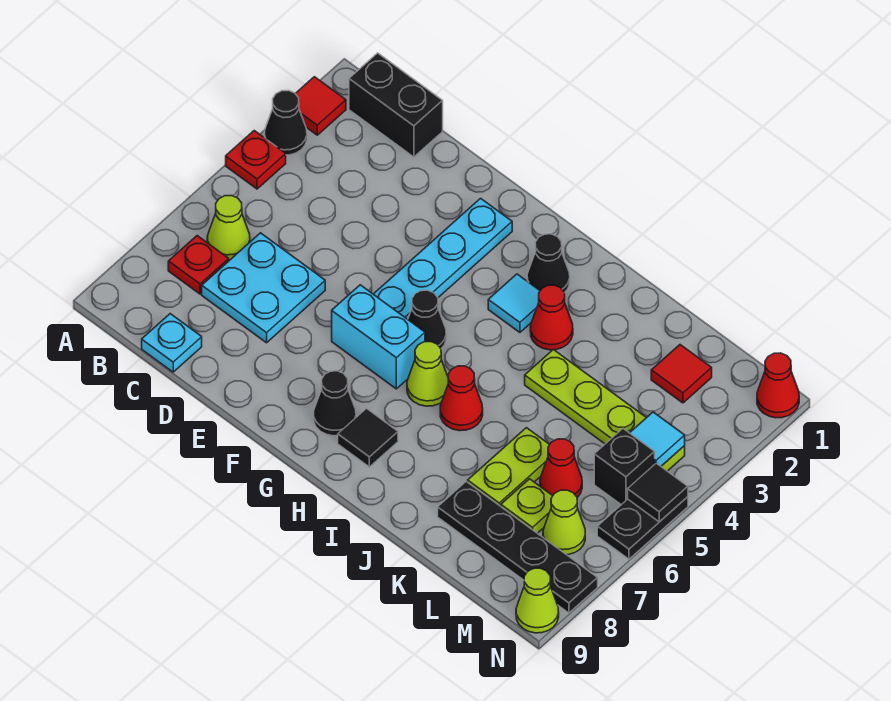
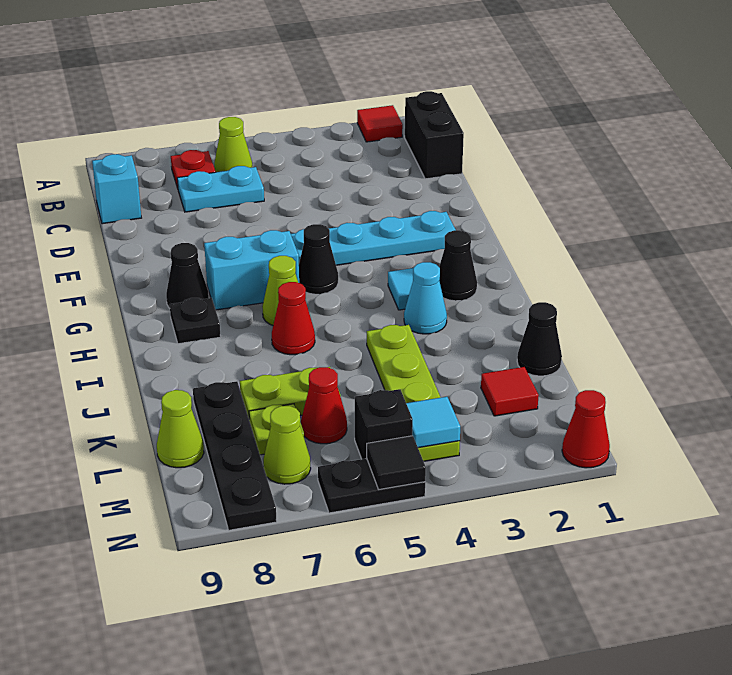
black 1x1 cone [265,90,307,155] -> black 1x1 cone moved to [517,302,562,376]
red 1x1 plate [226,131,286,189] -> none
cyan 2x2 plate [202,233,325,343] -> cyan 1x2 plate [177,166,264,212]
cyan 1x1 plate [142,314,202,372] -> cyan 1x1 brick [92,154,141,224]
cyan 1x2 brick [332,285,425,389] -> cyan 1x2 brick turned to [204,230,299,310]
black 1x1 tile [338,409,398,467] -> black 1x1 plate [170,298,221,344]
red 1x1 cone [530,285,573,350] -> cyan 1x1 cone [404,262,447,334]
lime 1x1 cone [516,568,559,633] -> lime 1x1 cone moved to [157,390,204,468]

